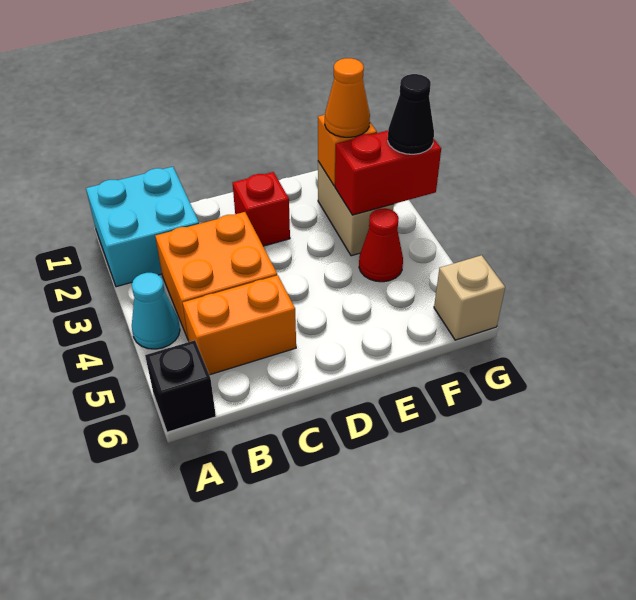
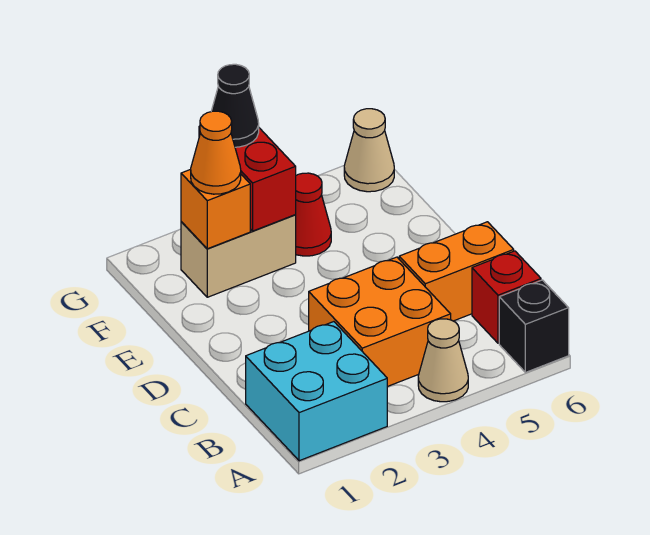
cyan 1x1 cone [132,273,180,349] -> tan 1x1 cone [418,319,468,402]
orange 1x2 brick [183,275,296,375] -> orange 1x2 brick turned to [399,222,514,321]
red 1x1 brick [233,172,290,246] -> red 1x1 brick moved to [472,251,541,343]
tan 1x1 brick [434,255,505,340] -> tan 1x1 cone [344,109,394,192]

